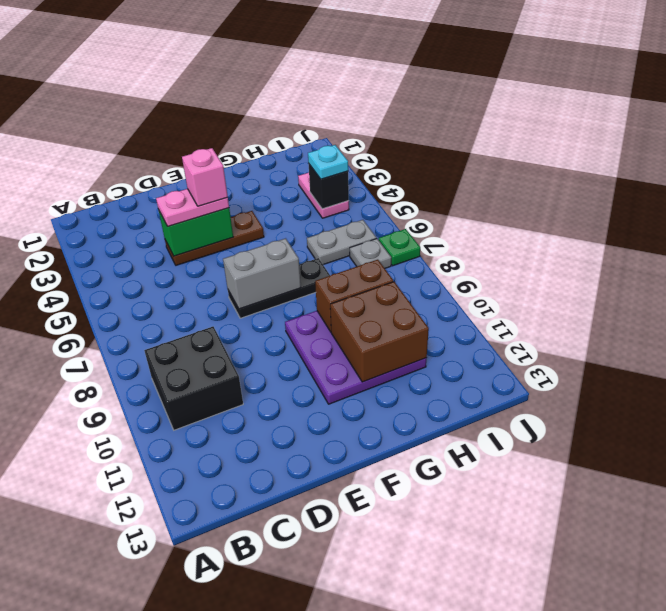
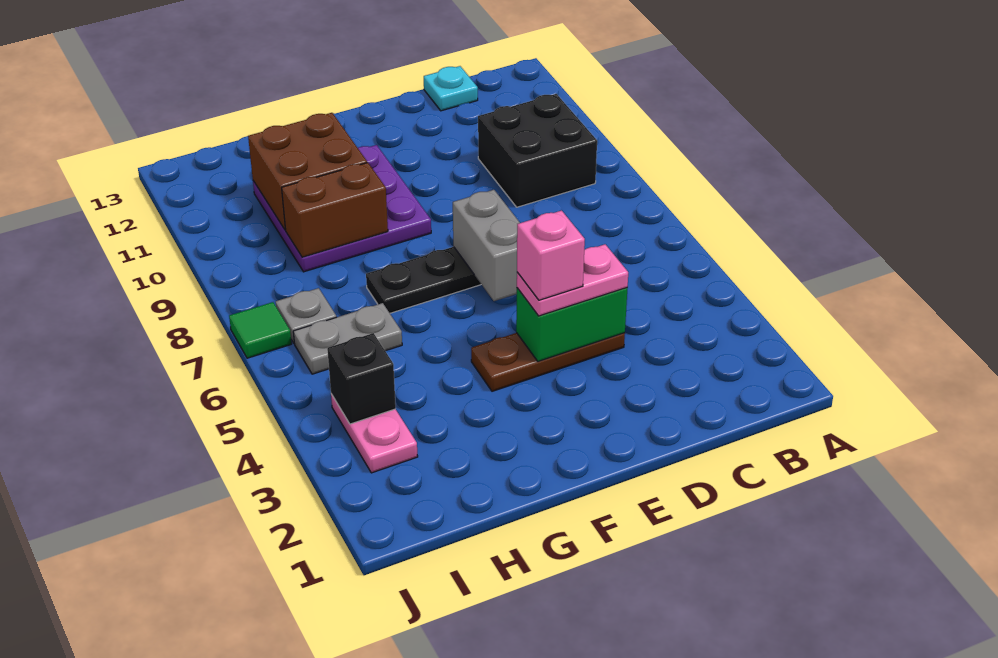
grey 1x2 brick [223,238,301,309] -> grey 1x2 brick turned to [453,190,520,301]
cyan 1x1 plate [308,145,348,179] -> cyan 1x1 plate moved to [424,66,478,111]
green 1x1 plate [379,229,420,266] -> green 1x1 tile [229,302,291,358]

